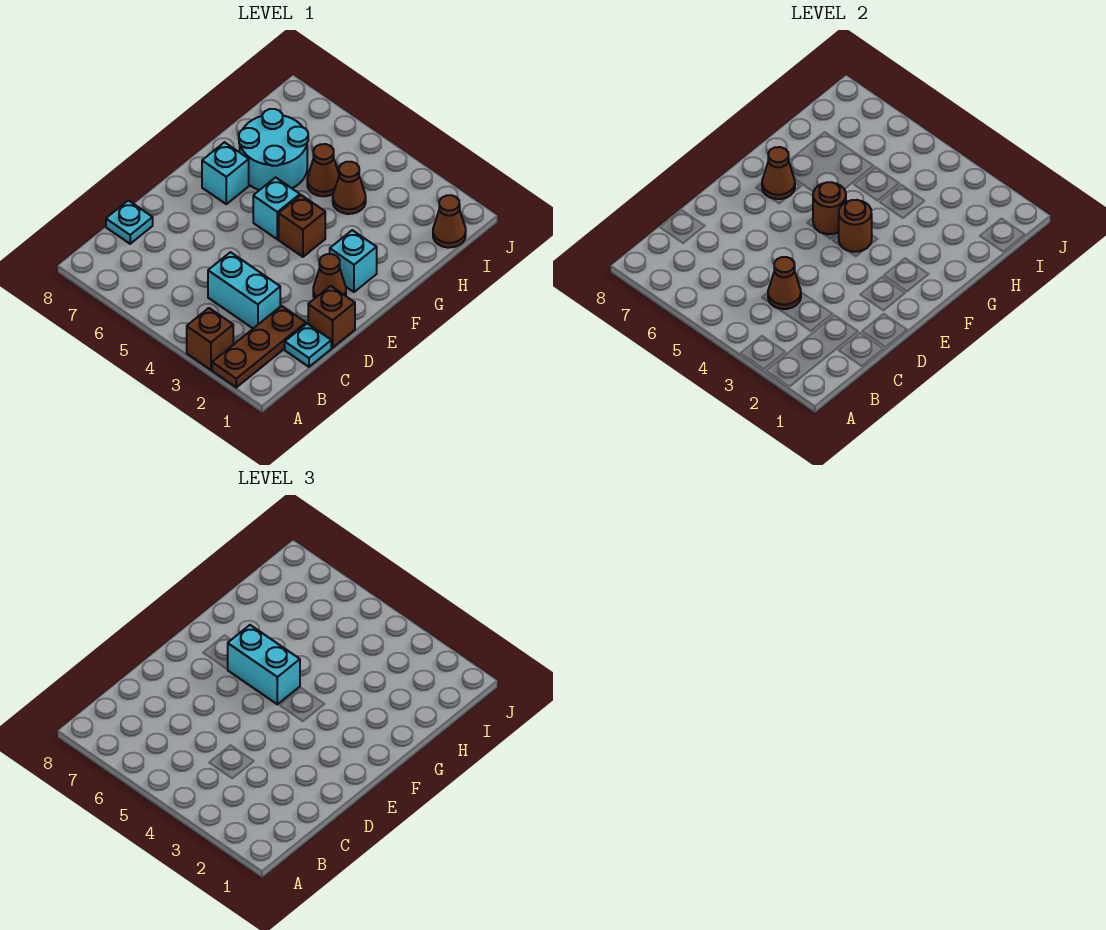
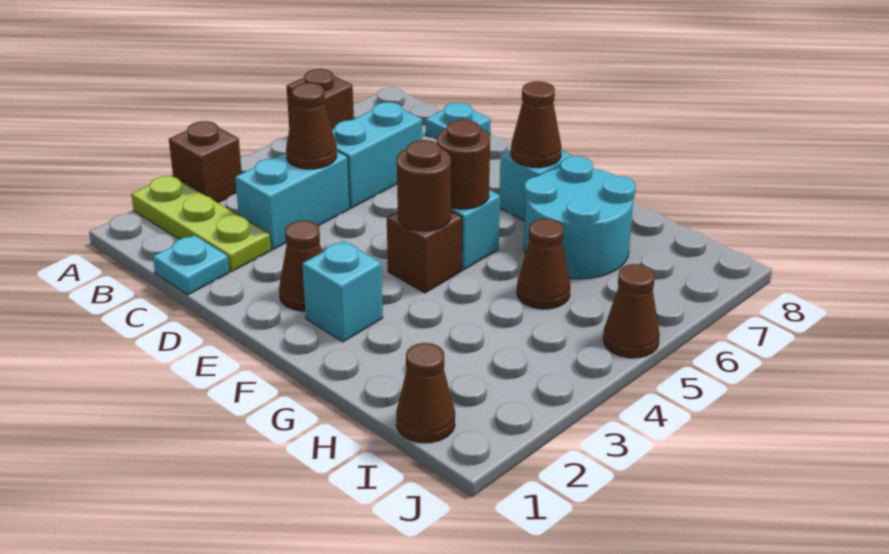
brown 1x3 plate [212,306,306,387] -> lime 1x3 plate [131,175,271,272]
brown 1x1 brick [308,286,355,348] -> brown 1x1 brick moved to [287,69,354,130]
cyan 1x2 brick [228,625,300,704] -> cyan 1x2 brick moved to [332,102,422,208]
brown 1x1 cone [333,162,366,214] -> brown 1x1 cone moved to [603,264,660,358]

